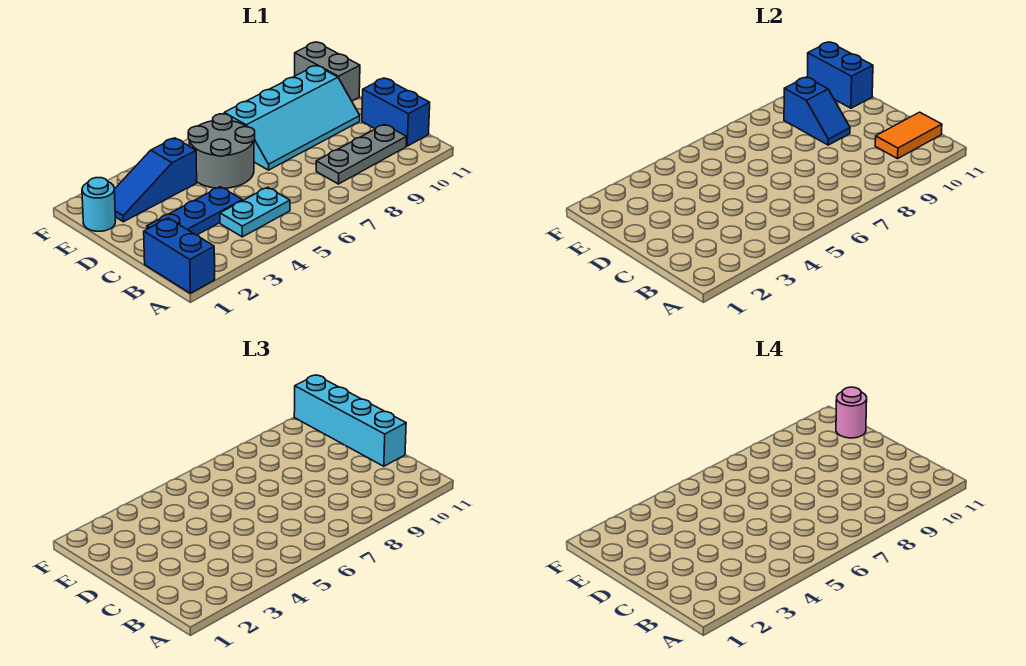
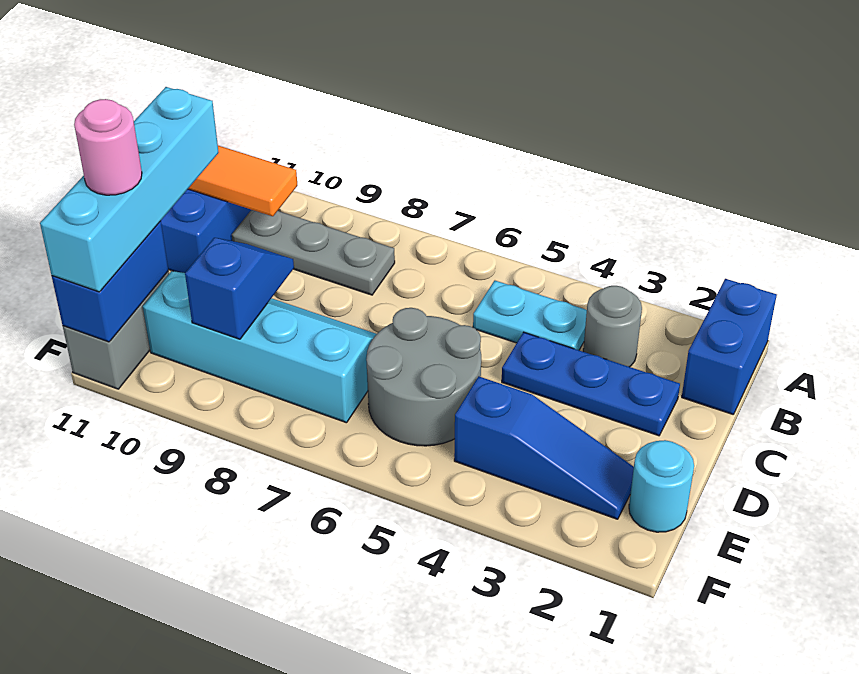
none -> grey 1x1 round brick [583,286,642,367]

